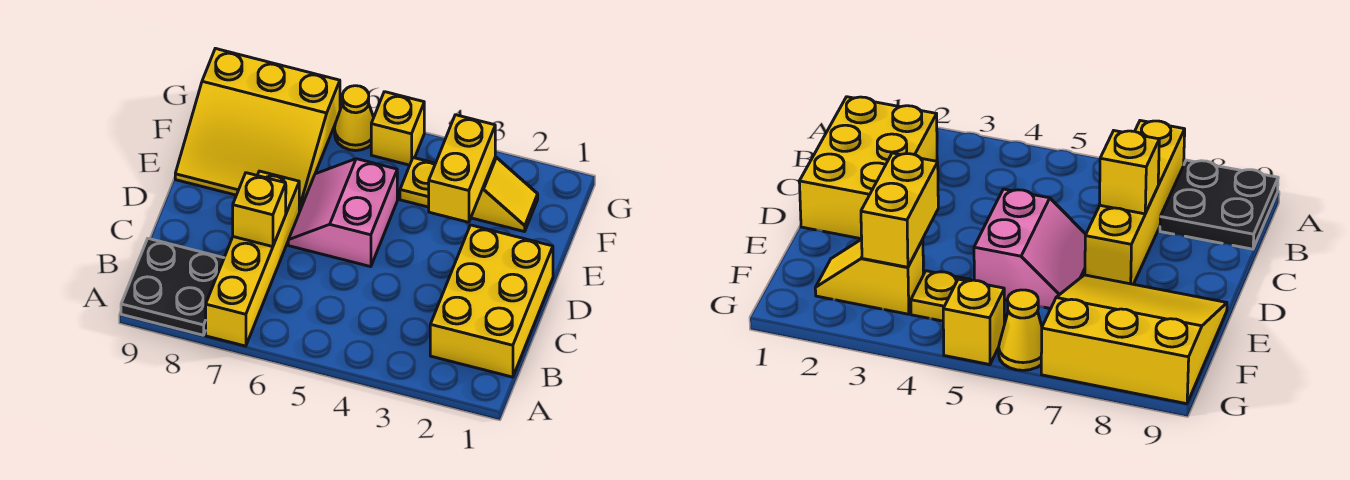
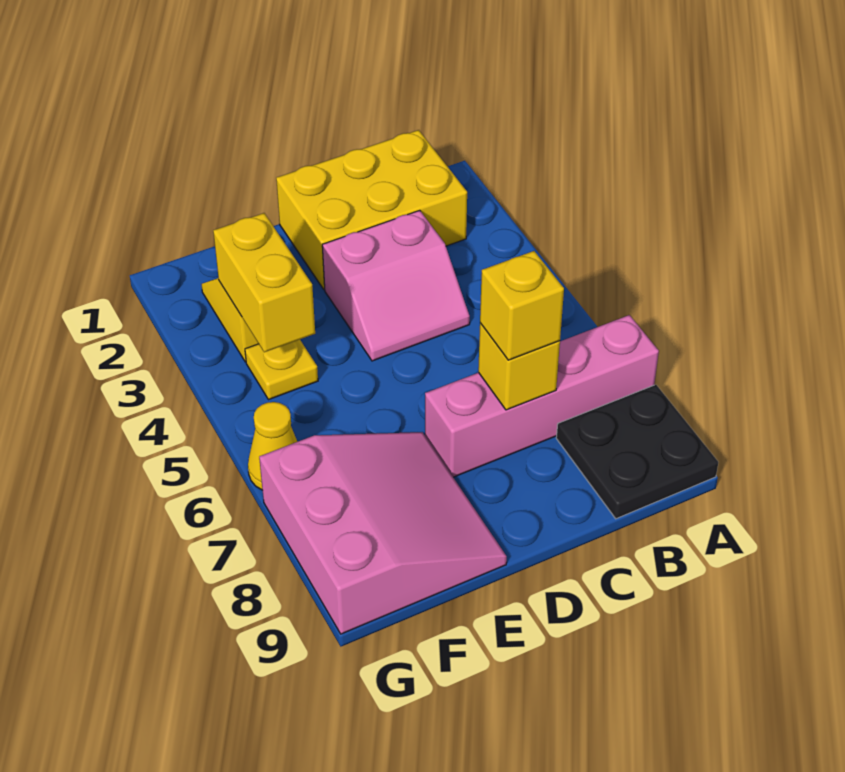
yellow 1x4 brick [206,171,299,346] -> pink 1x4 brick [425,315,659,477]
pink 2x2 slope [288,159,397,267] -> pink 2x2 slope moved to [322,210,470,361]
yellow 1x2 brick [429,115,495,222] -> yellow 1x2 brick turned to [213,213,315,352]
yellow 3x3 slope [175,48,340,211] -> pink 3x3 slope [259,432,507,634]
yellow 1x1 brick [371,92,424,165] -> yellow 1x1 brick moved to [480,251,564,360]

